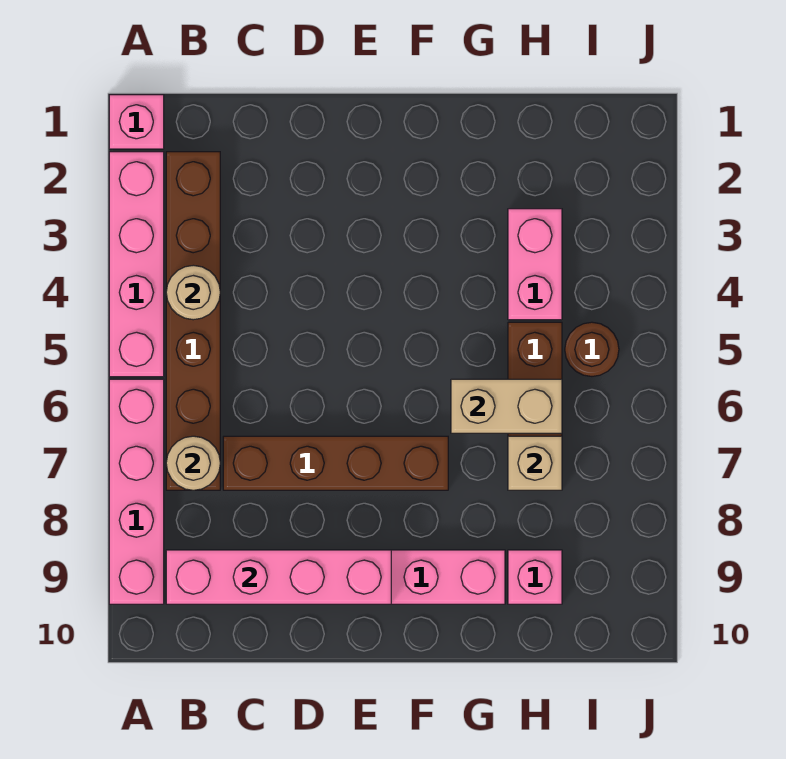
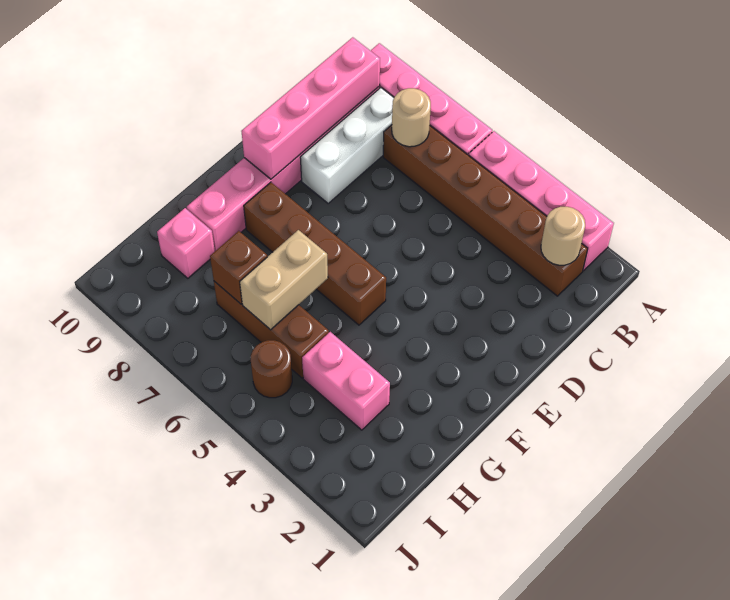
pink 1x1 brick [109,95,164,149] -> none
tan 1x1 round brick [166,265,220,320] -> tan 1x1 round brick moved to [541,207,585,265]
none -> white 1x3 brick [300,88,394,203]
brown 1x4 brick [223,436,448,490] -> brown 1x4 brick turned to [244,182,386,325]
tan 1x1 brick [508,436,562,490] -> brown 1x1 brick [210,231,267,304]

